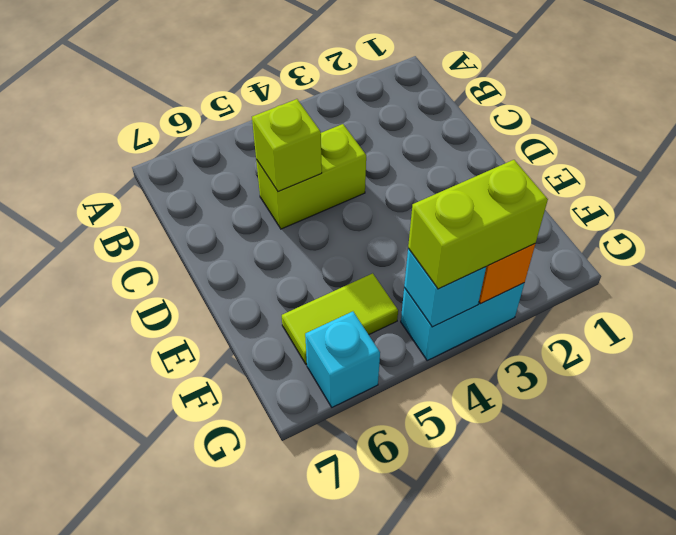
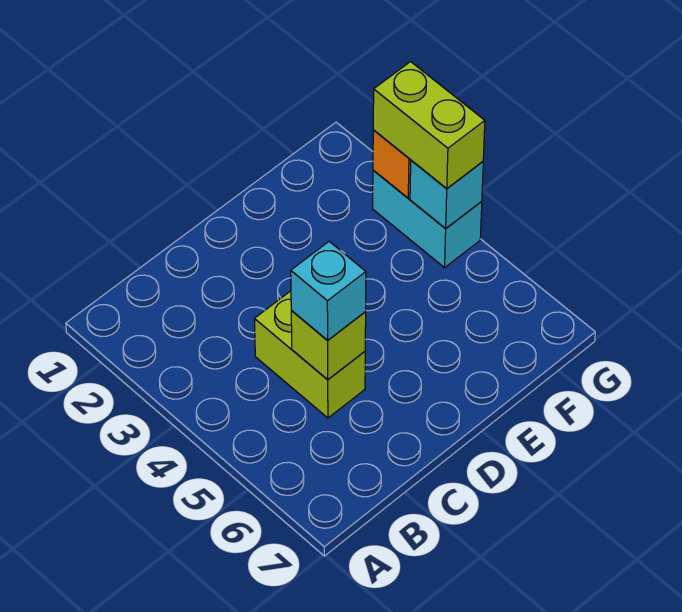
lime 1x2 tile [282,273,398,364] -> none
cyan 1x1 brick [305,312,380,407] -> cyan 1x1 brick moved to [291,241,366,341]

